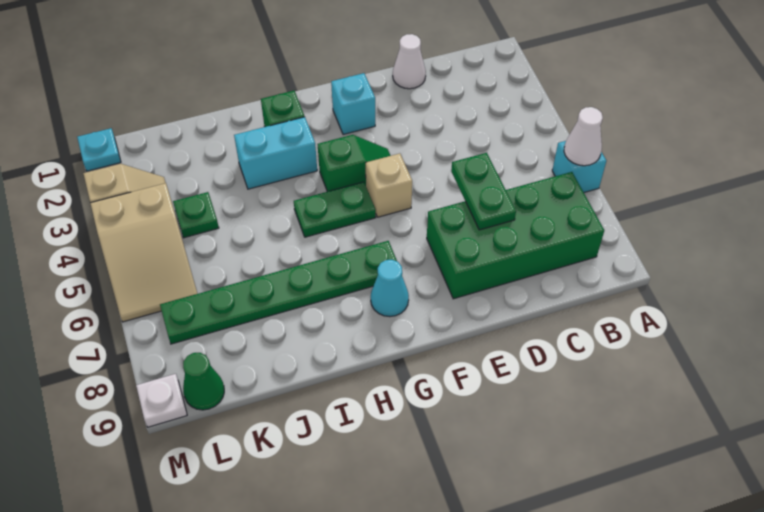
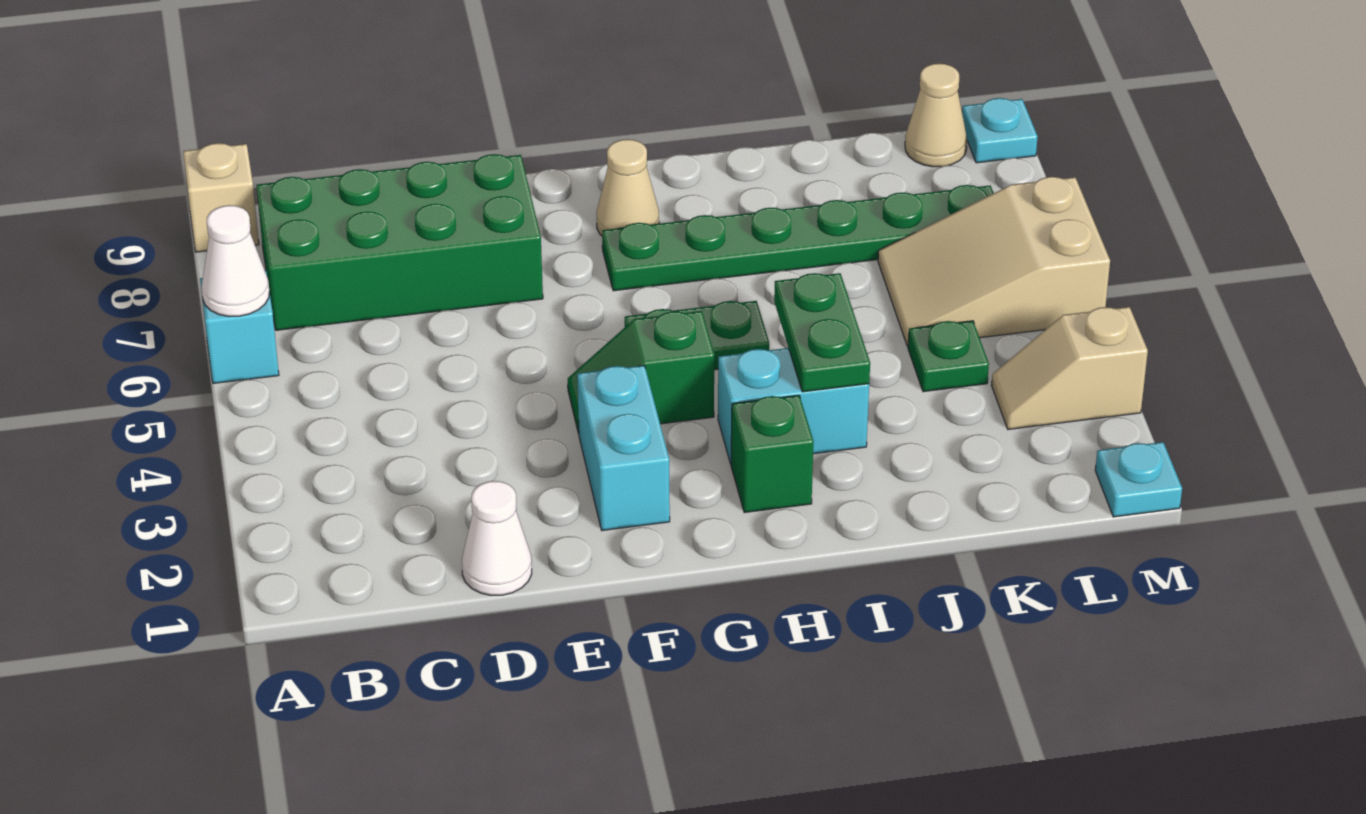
green 1x2 plate [451,153,516,230] -> green 1x2 plate moved to [774,273,870,392]
cyan 1x1 brick [331,73,375,135] -> cyan 1x2 brick [577,365,670,530]
tan 1x1 brick [366,153,412,217] -> tan 1x1 brick moved to [183,143,259,252]
cyan 1x1 cone [371,260,409,317] -> tan 1x1 cone [597,139,659,236]
tan 2x3 slope [90,183,197,322] -> tan 2x3 slope turned to [878,177,1110,346]
green 1x1 cone [183,353,224,410] -> tan 1x1 cone [905,63,967,167]
white 1x1 plate [136,374,187,427] -> cyan 1x1 plate [962,98,1038,163]

